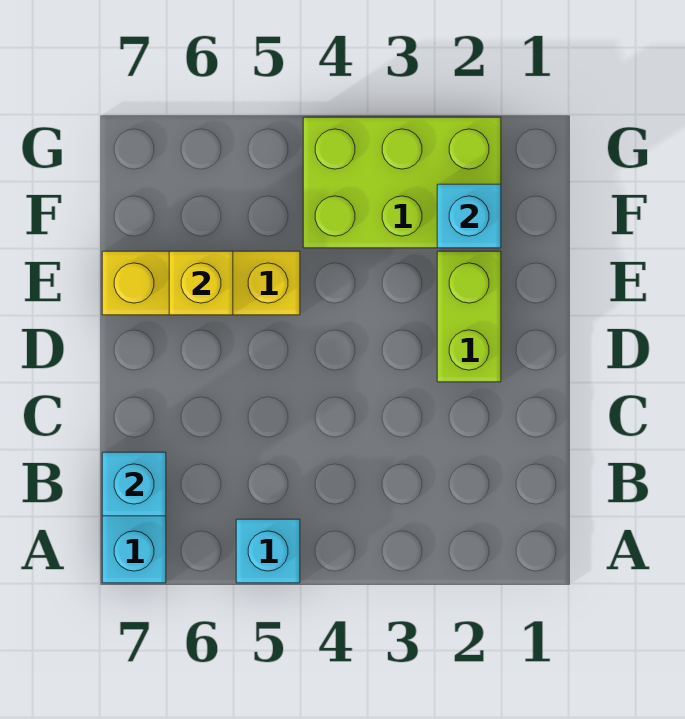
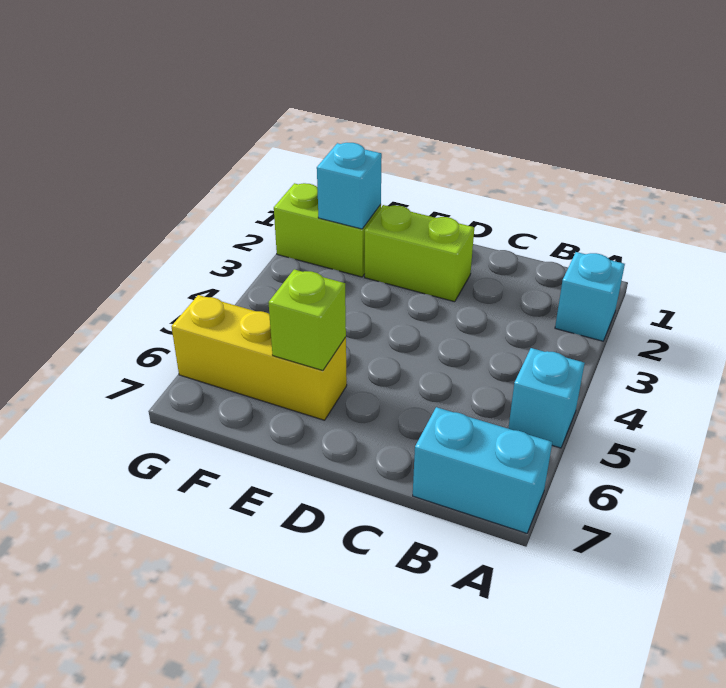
cyan 1x1 brick [102,452,166,516] -> cyan 1x1 brick moved to [555,252,625,341]
yellow 1x3 brick [102,251,300,315] -> yellow 1x3 brick turned to [171,295,347,420]
yellow 1x1 brick [169,251,233,315] -> lime 1x1 brick [268,269,346,371]
lime 2x3 brick [303,117,501,248] -> lime 1x2 brick [274,183,381,277]

